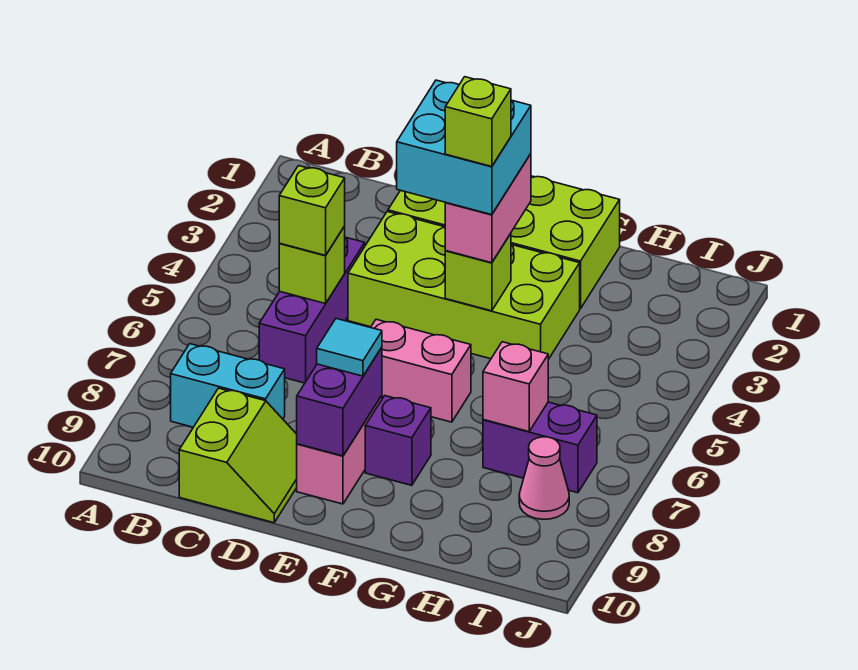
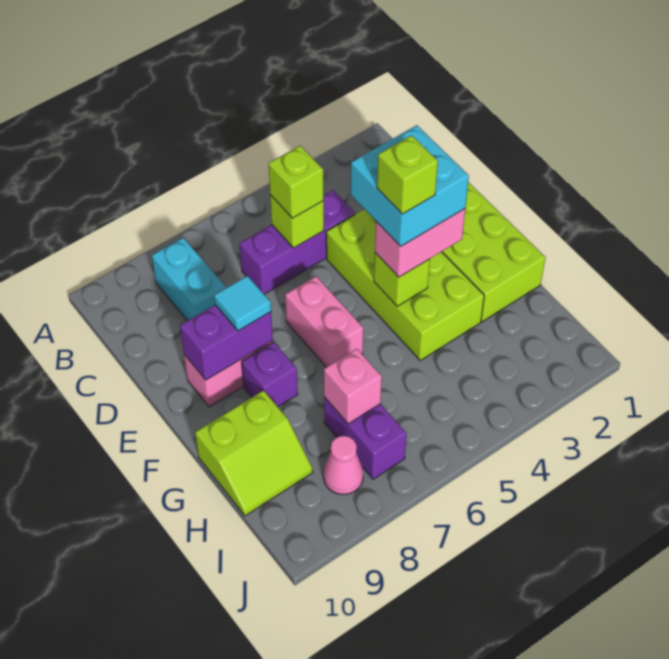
lime 2x2 slope [179,388,297,523] -> lime 2x2 slope moved to [195,390,313,516]

